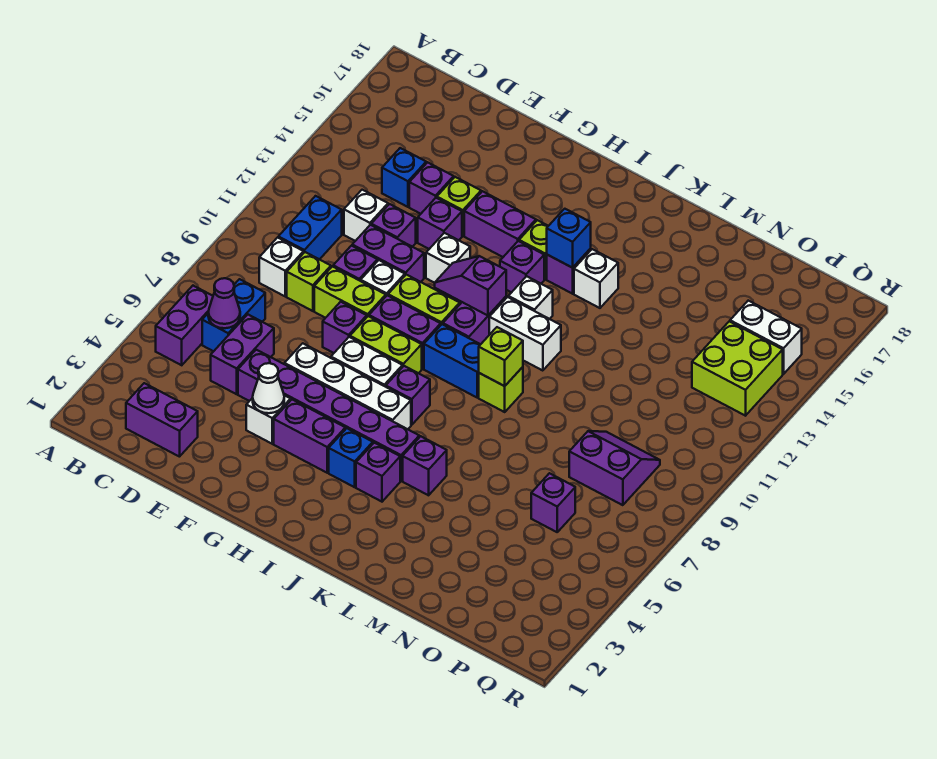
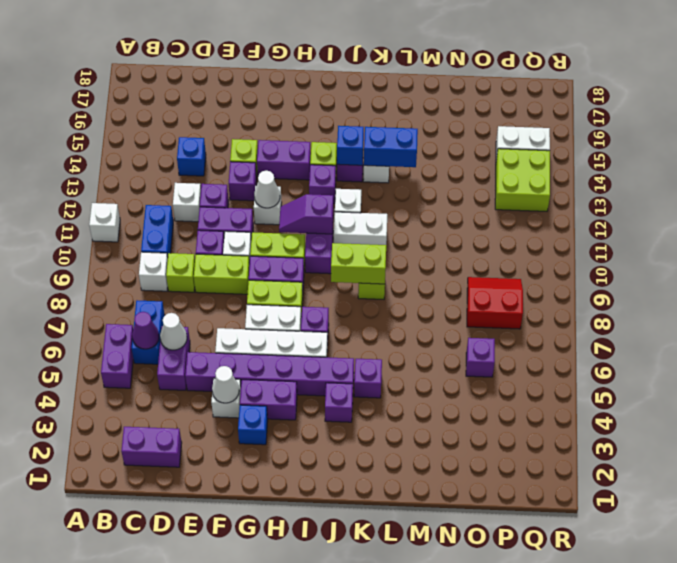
none -> white 1x1 brick [89,203,120,242]
none -> white 1x1 cone [160,313,187,350]
purple 1x1 brick [409,162,454,214] -> none
purple 1x1 brick [323,302,367,353] -> none
none -> white 1x1 cone [254,171,280,208]
blue 1x1 brick [329,428,373,487] -> blue 1x1 brick moved to [238,405,268,445]
blue 1x2 brick [424,324,481,397] -> blue 1x2 brick moved to [364,127,418,167]
lime 1x1 brick [479,327,523,386] -> lime 1x2 brick [331,243,386,284]
purple 2x2 slope [569,431,660,505] -> red 2x2 slope [467,277,523,329]

